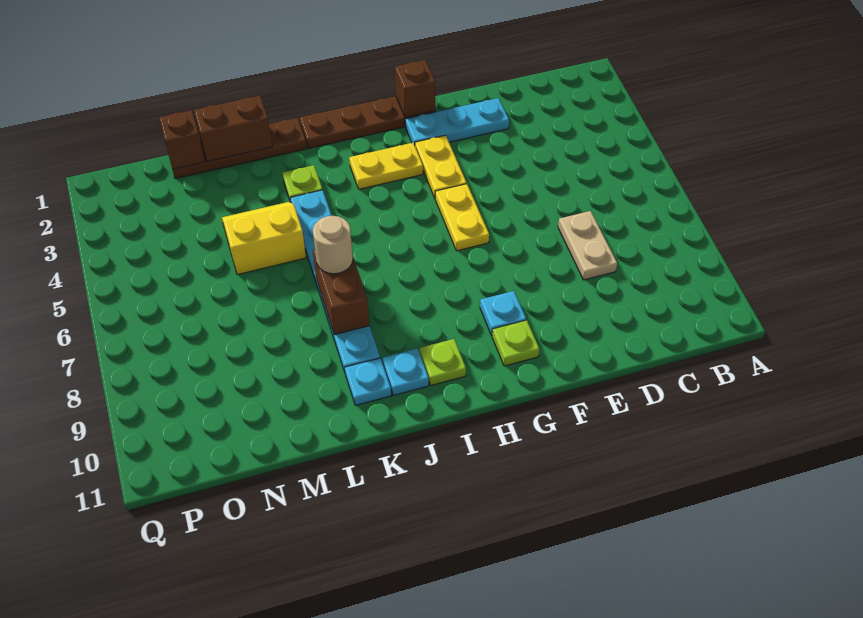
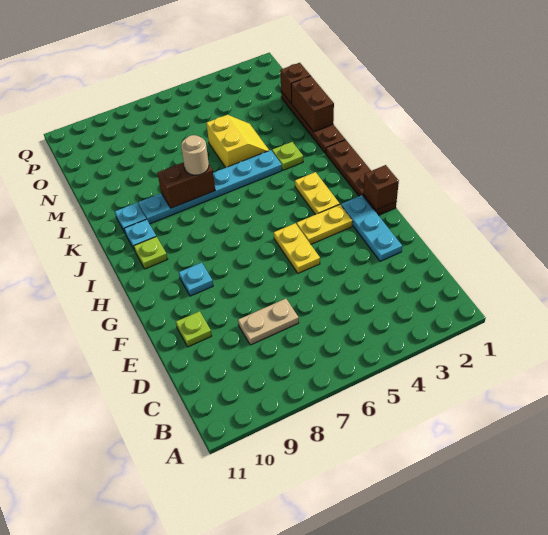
yellow 1x2 plate [435,184,489,251] -> yellow 1x2 plate turned to [274,223,320,273]
lime 1x1 plate [492,320,539,366] -> lime 1x1 plate moved to [176,311,212,347]

